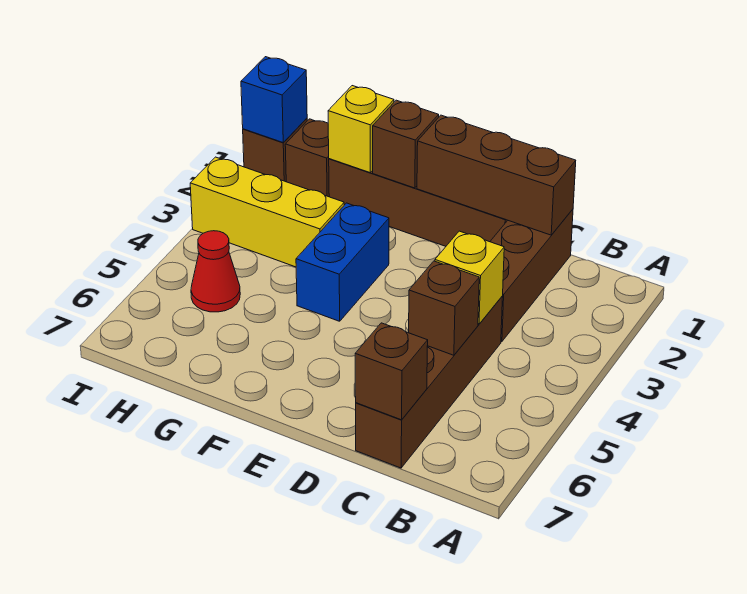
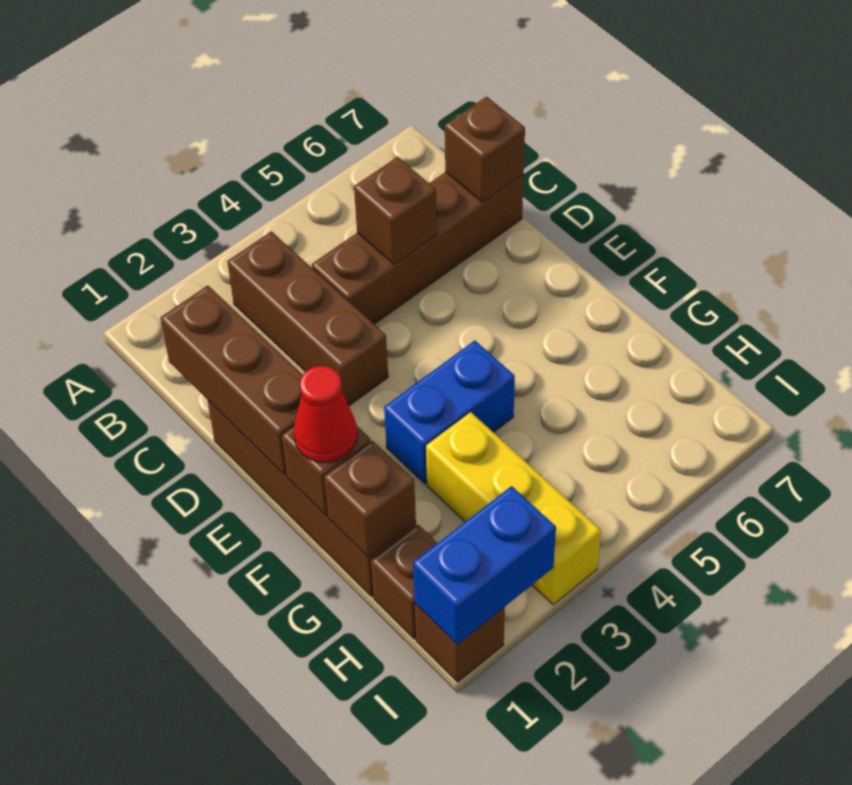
brown 1x3 brick [490,209,573,342] -> brown 1x3 brick turned to [227,231,388,406]
yellow 1x1 brick [435,231,504,324] -> none
yellow 1x1 brick [328,86,394,173] -> brown 1x1 brick [324,441,416,558]
red 1x1 cone [191,231,240,312] -> red 1x1 cone moved to [293,366,357,462]
blue 1x1 brick [241,57,307,143] -> blue 1x2 brick [413,486,556,645]

